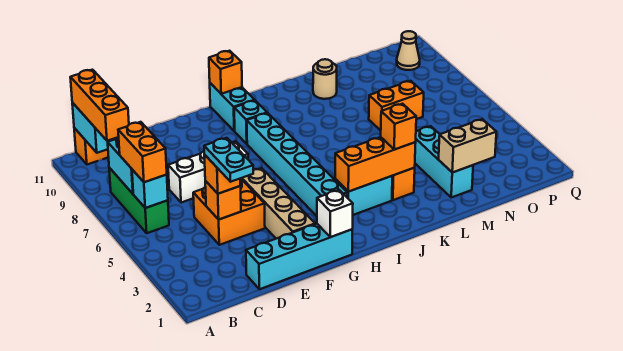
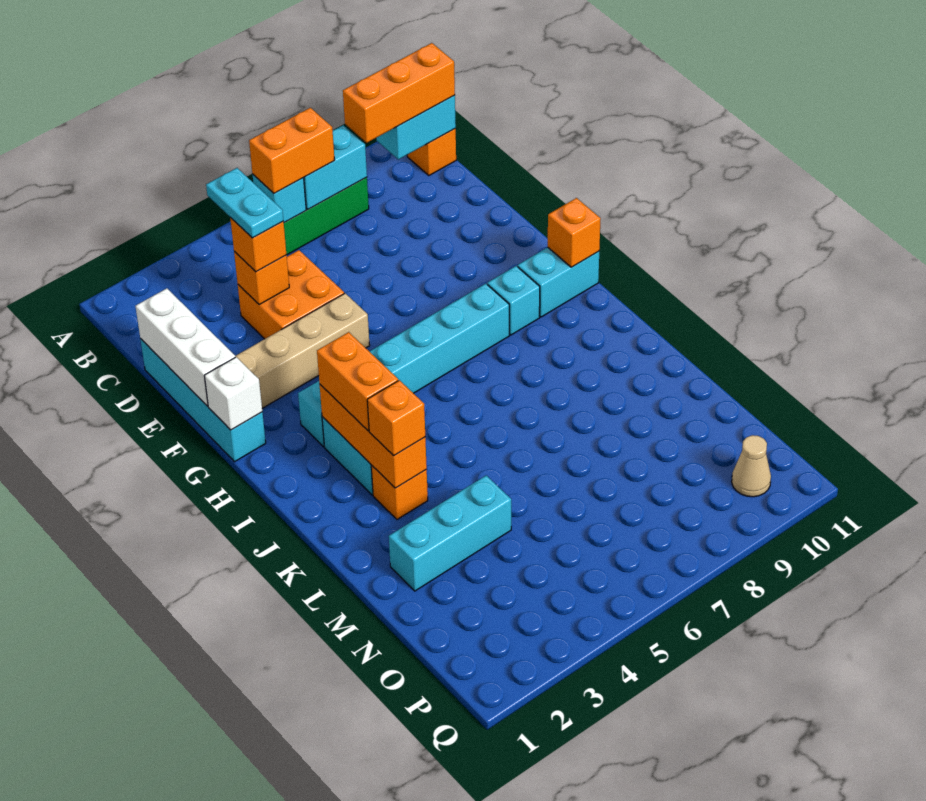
cyan 1x2 plate [204,138,253,182] -> cyan 1x2 plate turned to [206,168,283,238]
white 1x3 brick [168,141,248,203] -> white 1x3 brick moved to [136,288,235,406]
tan 1x1 round brick [313,59,337,99] -> none
tan 1x2 brick [439,119,496,173] -> none
orange 1x2 brick [369,81,424,131] -> orange 1x2 brick moved to [317,332,398,431]

